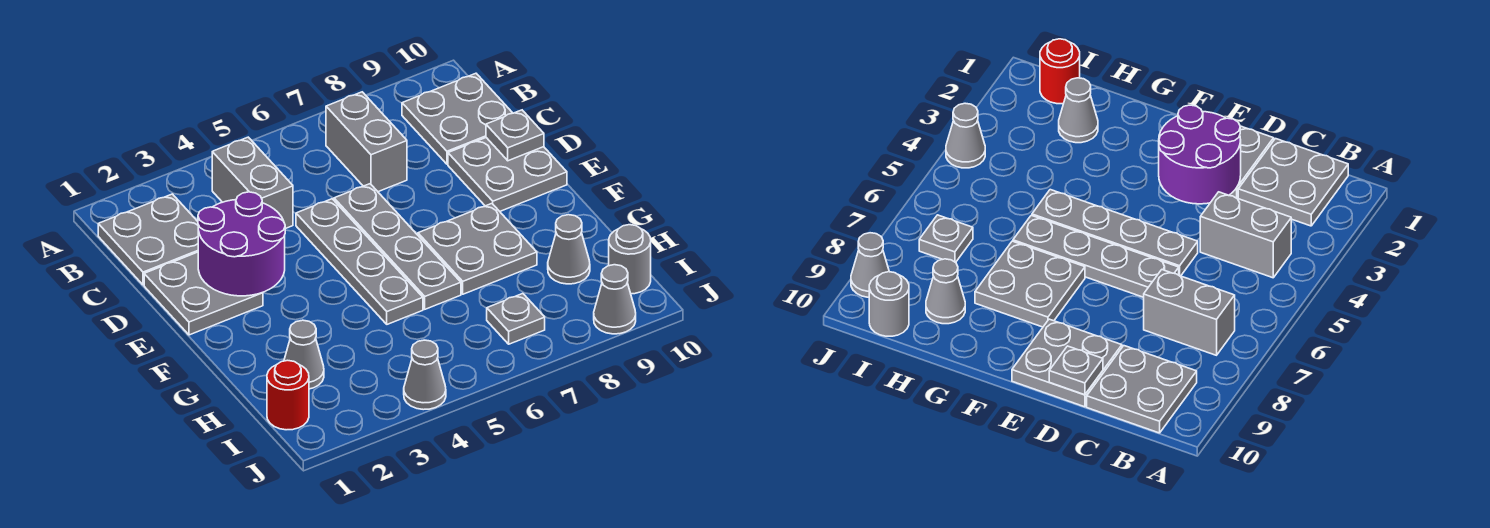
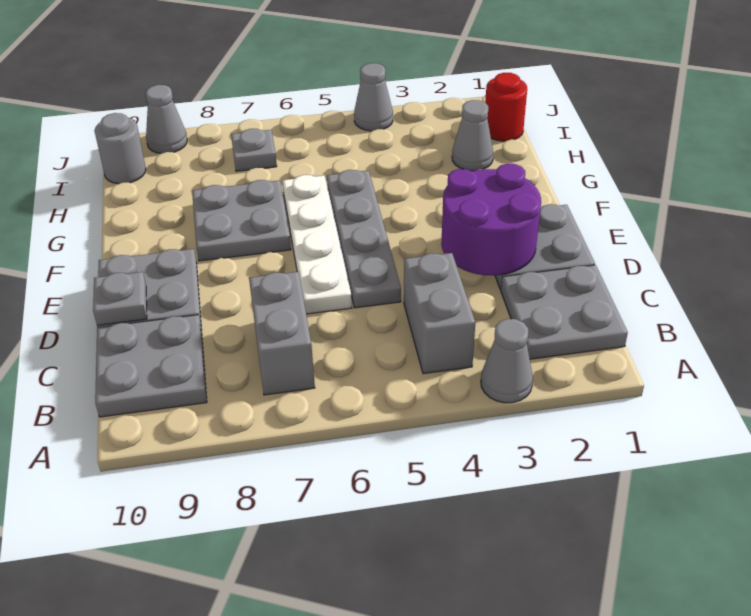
grey 1x4 plate [334,184,461,309] -> white 1x4 plate [282,175,352,314]
grey 1x1 cone [548,215,590,284] -> grey 1x1 cone moved to [481,319,533,403]

